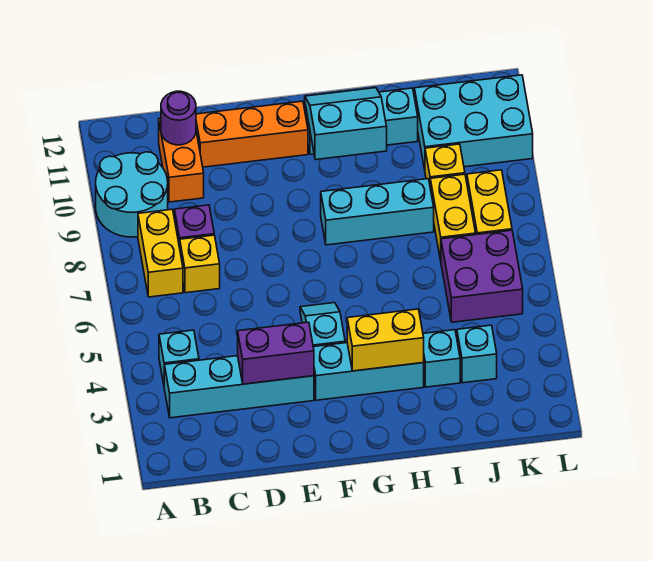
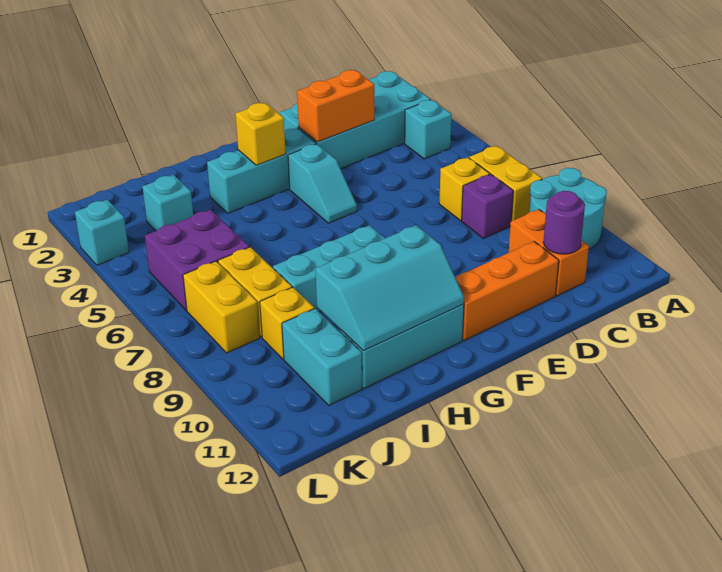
cyan 1x4 brick [164,356,314,418] -> cyan 2x4 brick [280,71,431,169]
purple 1x2 brick [238,322,314,384] -> orange 1x2 brick [297,70,374,142]
yellow 1x2 brick [347,309,424,371] -> yellow 1x1 brick [236,103,286,165]
cyan 2x2 slope [305,88,387,160] -> cyan 2x3 slope [316,225,464,351]
cyan 1x1 brick [423,330,460,387] -> cyan 1x1 brick moved to [75,200,129,265]
cyan 2x3 brick [414,75,533,170] -> cyan 1x2 brick [282,308,362,405]

